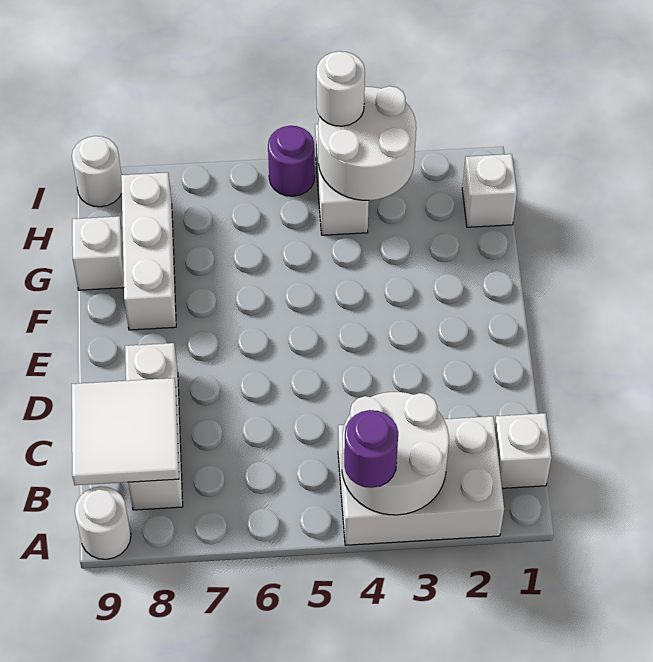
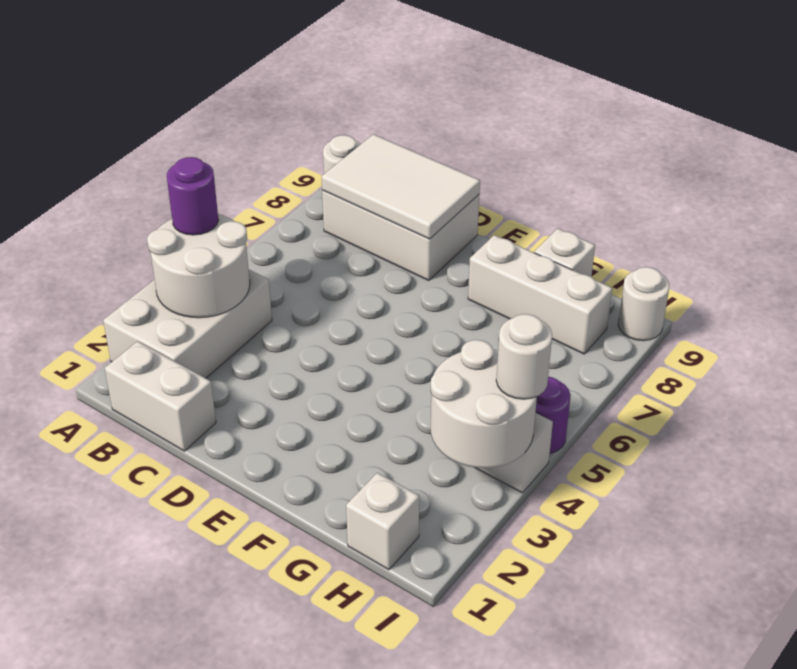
white 1x1 brick [495,413,552,488] -> white 1x2 brick [105,341,216,451]
white 1x3 brick [125,343,183,510] -> white 2x3 brick [322,190,479,281]
white 2x2 tile [72,378,179,485] -> white 2x3 tile [322,134,480,239]

